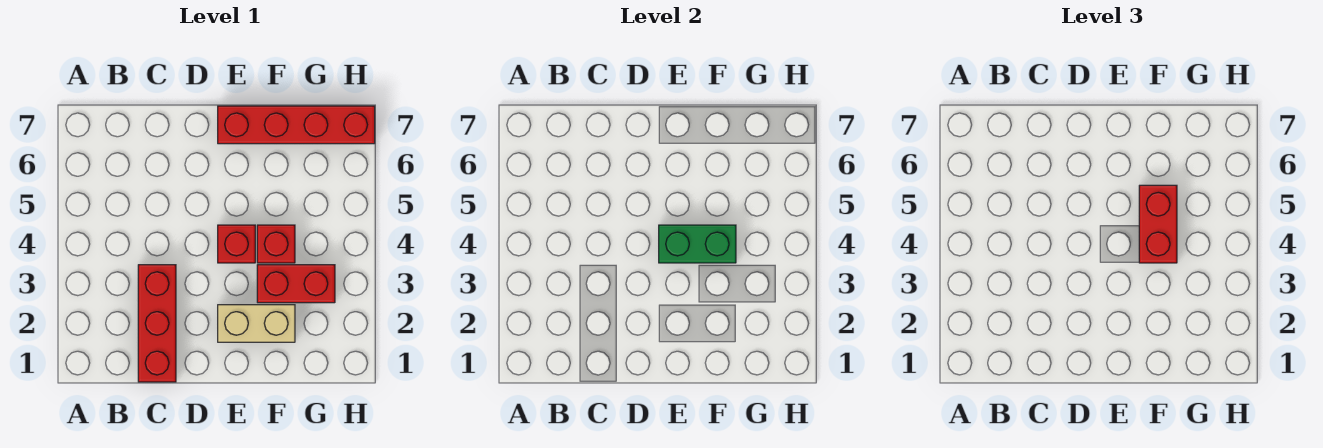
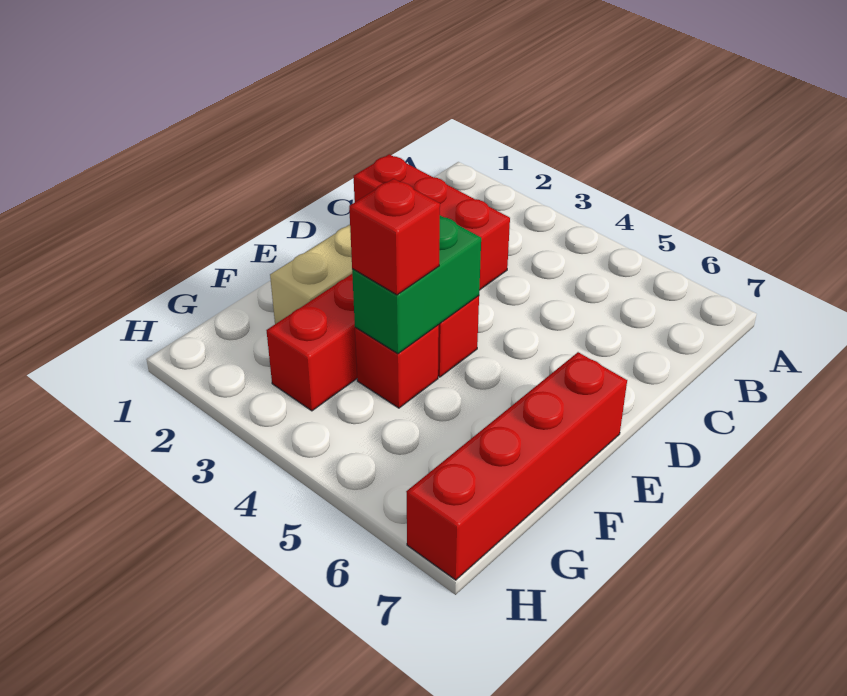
red 1x2 brick [1139,185,1177,263] -> red 1x1 brick [349,179,440,295]

